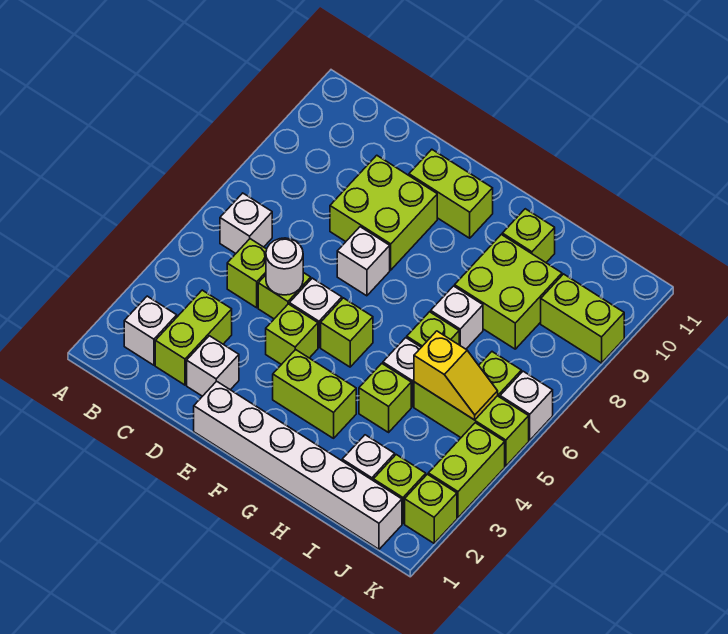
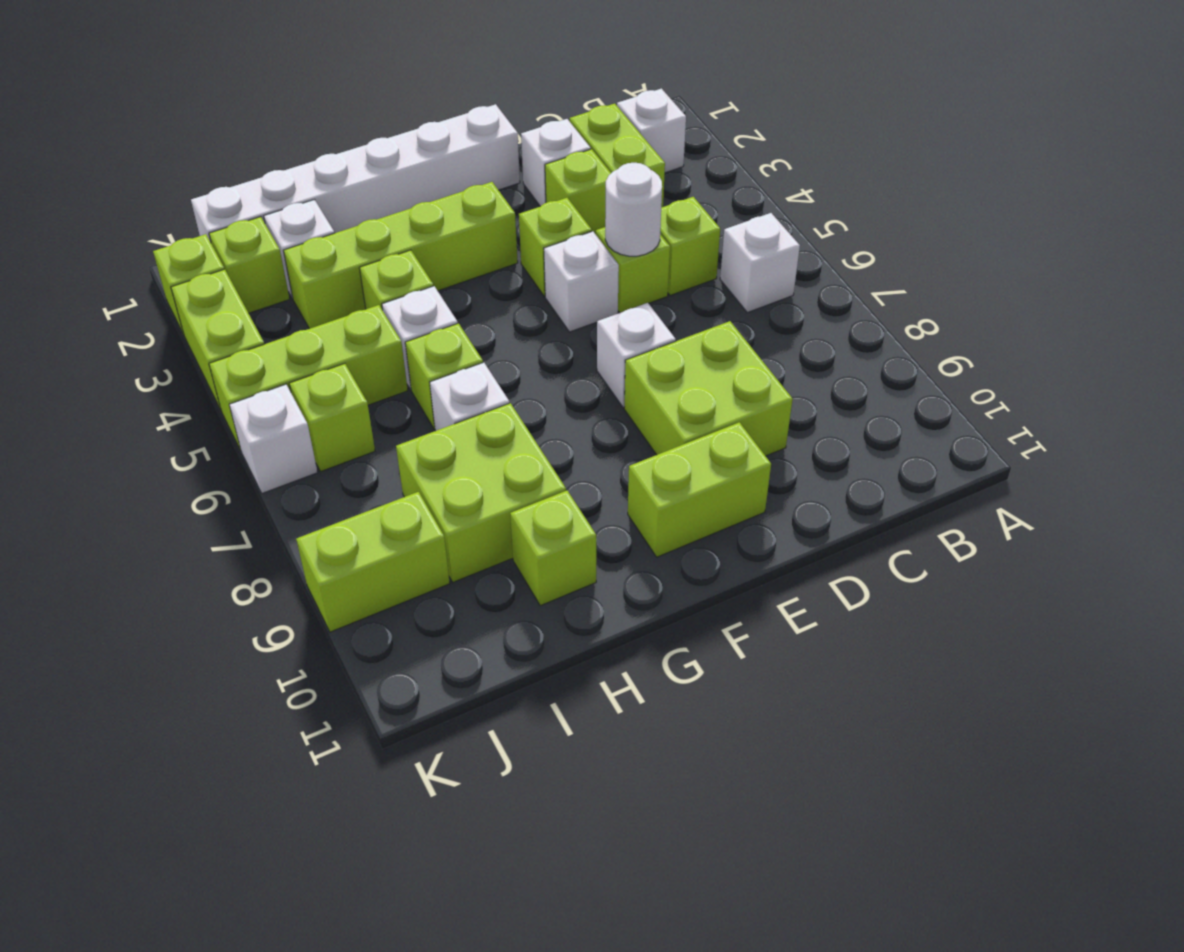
lime 1x2 brick [273,349,356,438] -> lime 1x4 brick [283,182,518,329]
lime 1x1 brick [321,298,373,367] -> lime 1x1 brick moved to [545,149,611,234]
yellow 1x2 slope [414,331,498,420] -> none

